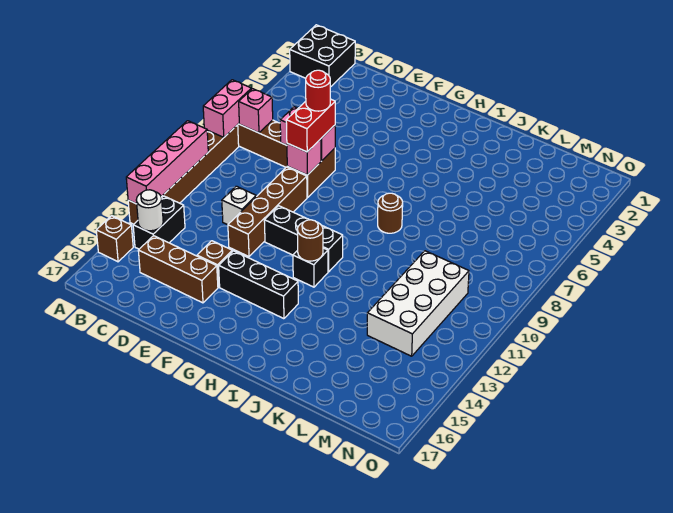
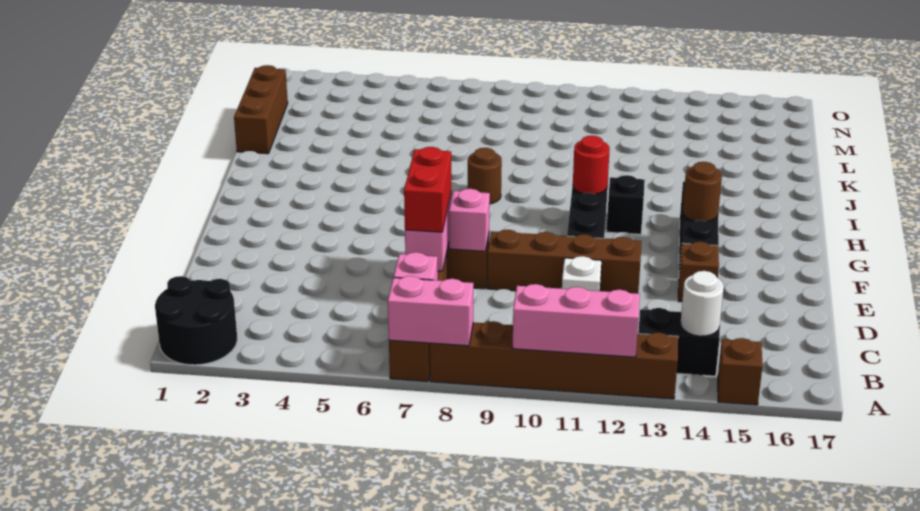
black 2x2 brick [290,25,355,87] -> black 2x2 round brick [155,276,237,365]
pink 1x4 brick [126,121,208,204] -> pink 1x3 brick [513,284,640,357]
brown 1x3 brick [138,236,218,303] -> brown 1x3 brick moved to [234,65,288,154]
red 1x2 brick [286,99,335,152] -> red 1x2 brick turned to [404,147,451,232]
red 1x1 round brick [305,70,330,111] -> red 1x1 round brick moved to [573,136,610,194]
brown 1x1 round brick [297,220,323,261] -> brown 1x1 round brick moved to [682,162,722,221]
white 2x4 brick [367,251,469,356] -> none

